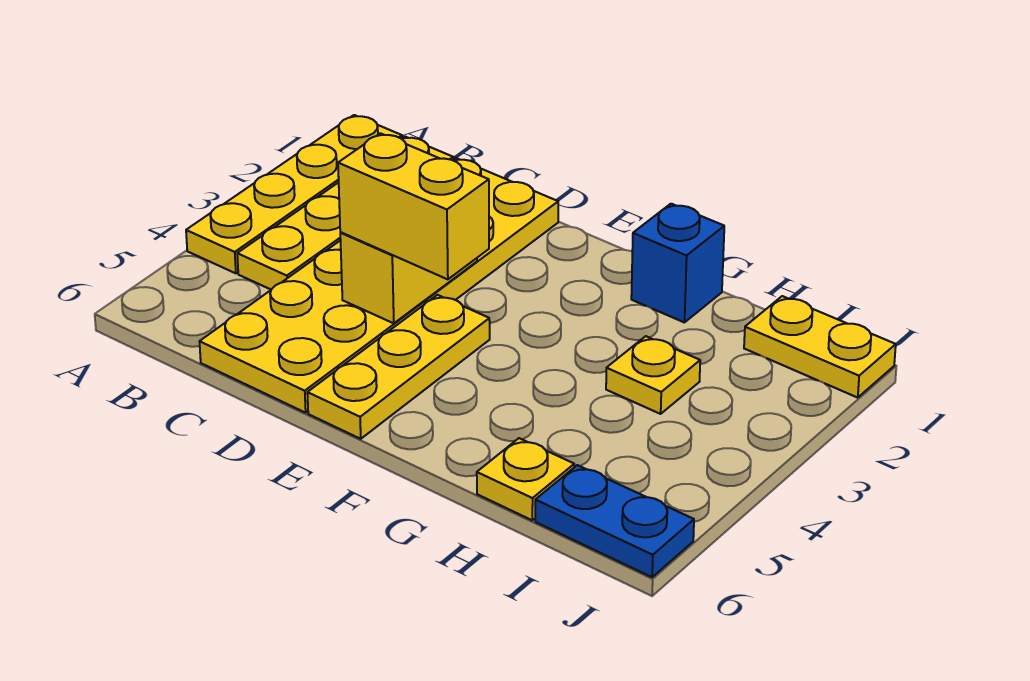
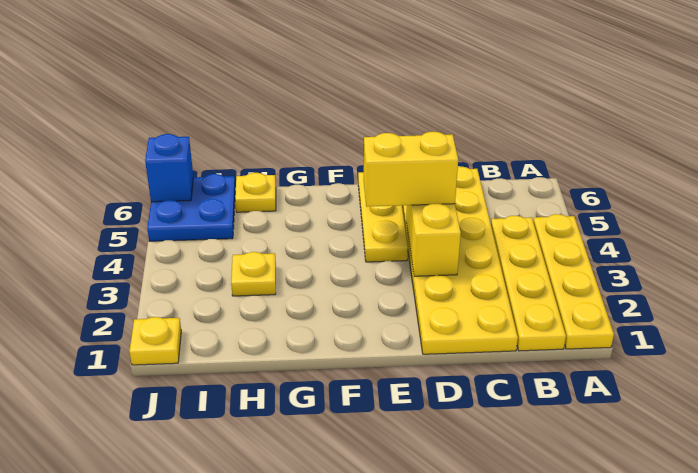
blue 1x1 brick [631,204,724,323] -> blue 1x1 brick moved to [145,134,193,202]
yellow 1x2 plate [744,296,896,397] -> yellow 1x1 plate [129,317,181,365]
blue 1x2 plate [535,465,694,577] -> blue 2x2 plate [147,174,235,241]

